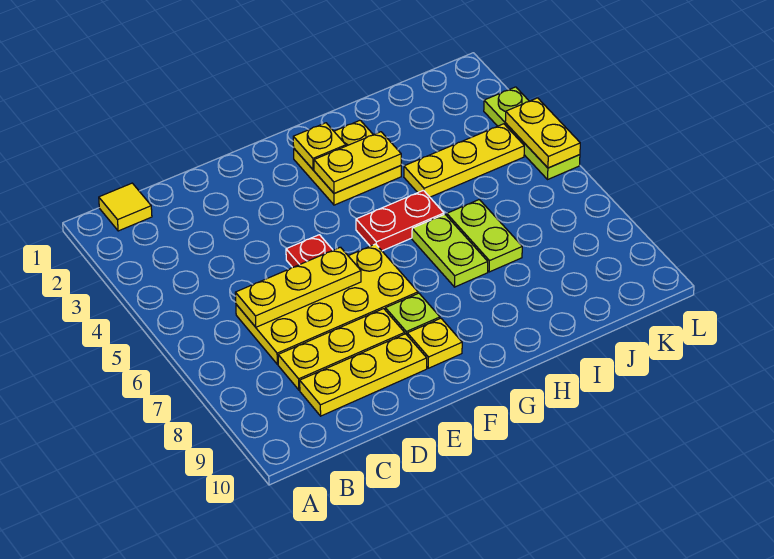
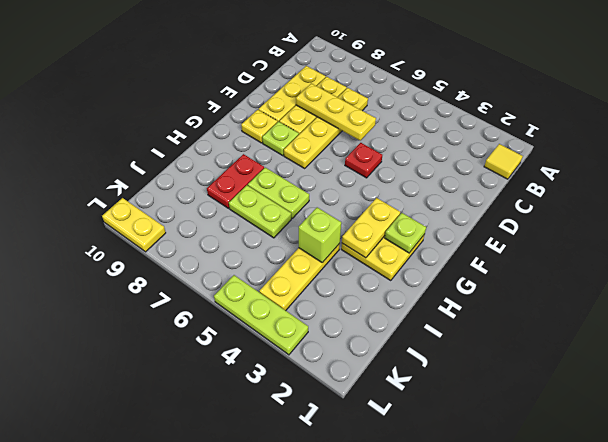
yellow 2x4 plate [236,244,418,364] -> yellow 1x4 plate [284,88,368,168]
yellow 1x3 plate [235,247,361,327] -> yellow 1x3 plate turned to [296,83,376,140]
yellow 1x1 plate [293,123,346,170] -> lime 1x1 plate [385,213,426,253]
red 1x2 plate [356,190,444,251] -> red 1x2 plate moved to [207,154,264,208]
none -> lime 1x1 brick [299,207,341,263]
yellow 1x2 plate [505,98,580,168] -> yellow 1x2 plate moved to [102,198,166,252]

